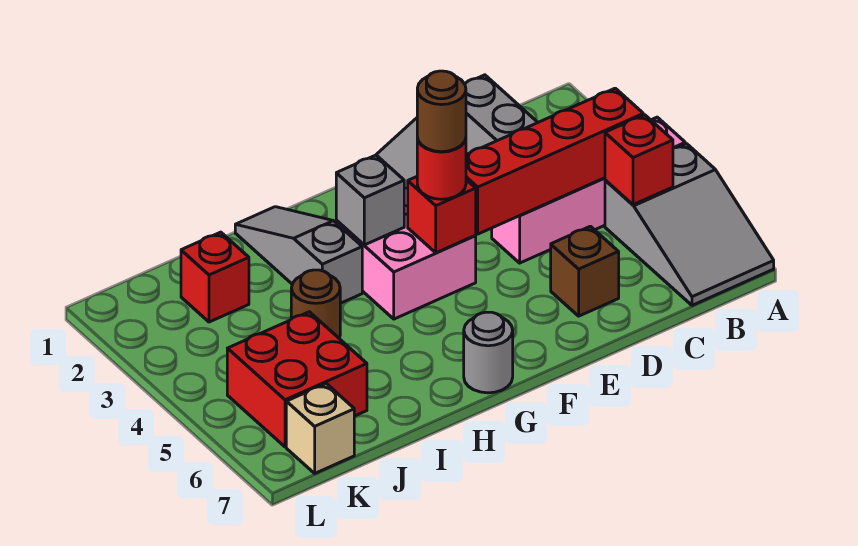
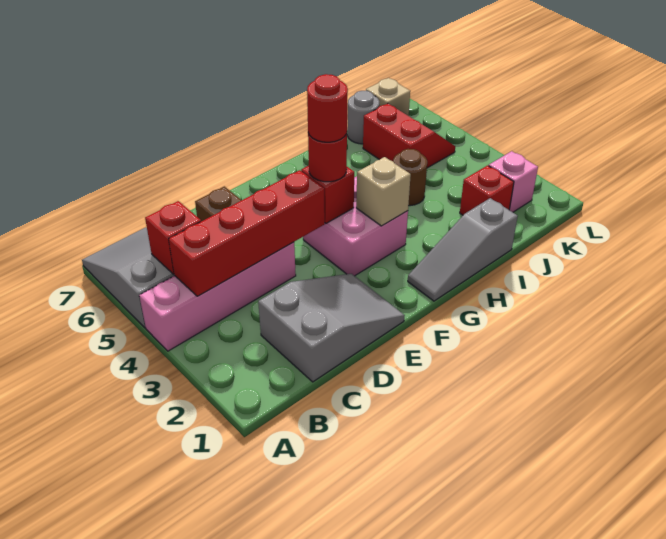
brown 1x1 round brick [417,71,466,152] -> red 1x1 round brick [307,74,348,142]
grey 1x1 brick [336,155,404,245] -> tan 1x1 brick [356,157,411,226]
grey 1x1 round brick [464,312,513,393] -> grey 1x1 round brick moved to [347,91,380,144]
grey 1x3 slope [235,207,362,303] -> grey 1x3 slope turned to [408,198,518,301]
red 2x2 brick [227,312,367,447] -> red 2x2 slope [363,103,455,168]
none -> pink 1x1 brick [489,151,538,212]

